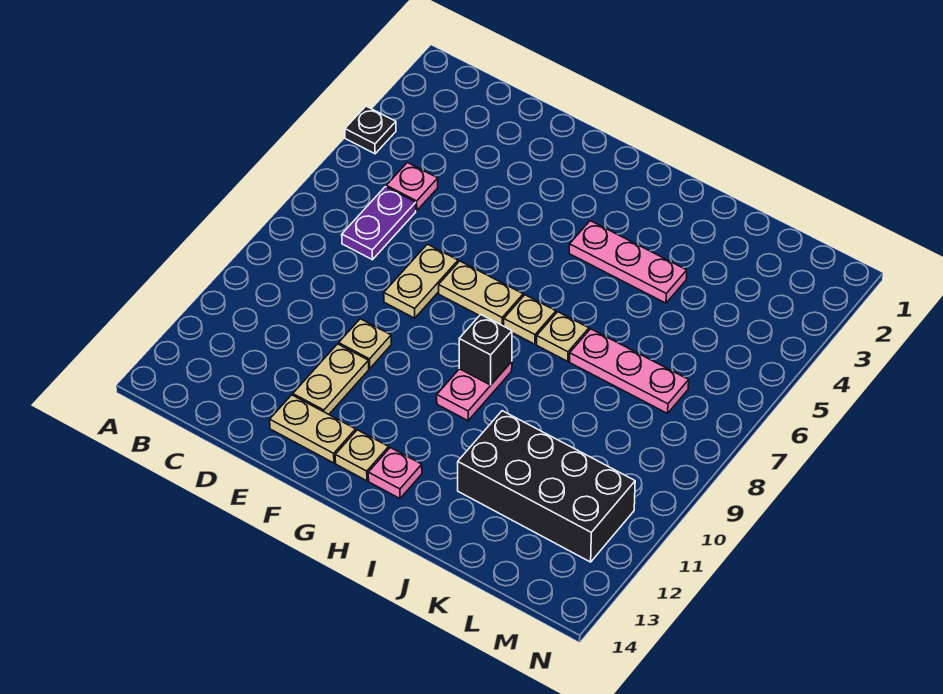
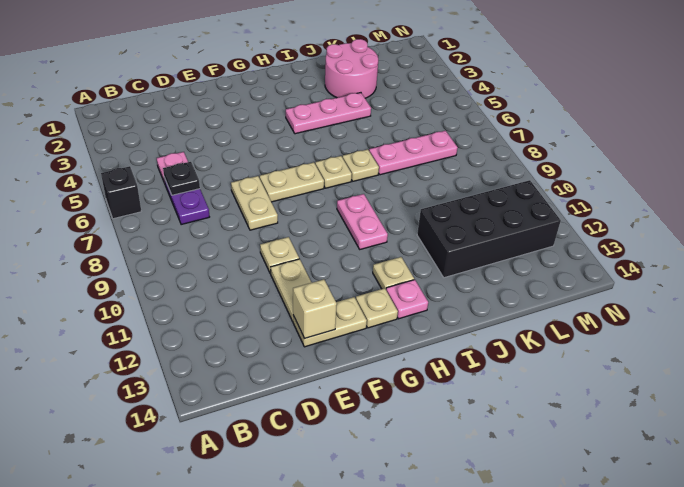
black 1x1 plate [345,106,396,154] -> black 1x1 plate moved to [163,162,200,195]
none -> tan 1x1 brick [293,279,337,339]
black 1x1 brick [459,314,512,385] -> black 1x1 brick moved to [101,166,141,219]
none -> tan 1x1 plate [373,257,414,289]
none -> pink 2x2 round brick [325,39,378,98]

